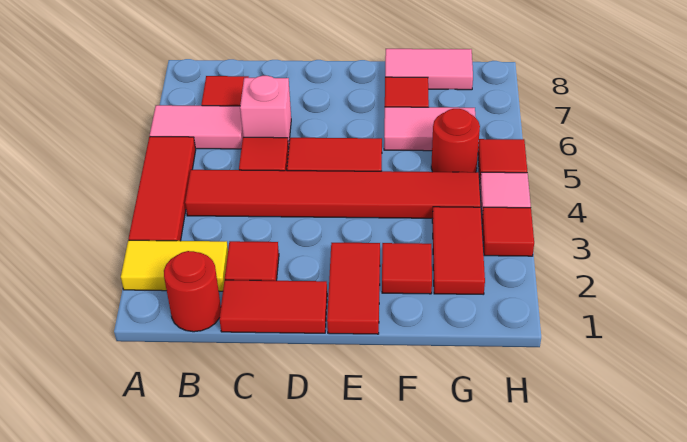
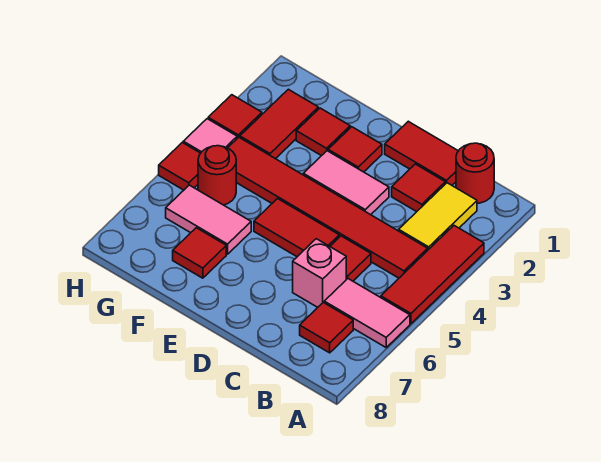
yellow 1x2 tile [121,240,228,291] -> yellow 1x2 tile turned to [399,183,477,250]
red 1x2 tile [327,243,380,334] -> red 1x1 tile [328,127,382,172]
pink 1x2 tile [385,49,473,90] -> pink 1x2 tile moved to [303,151,389,215]

